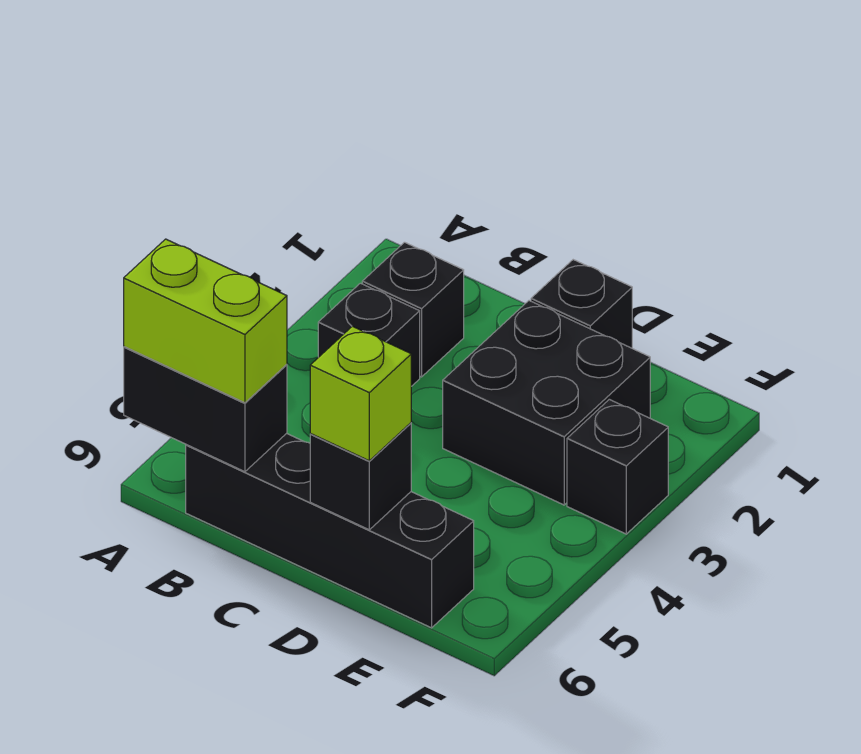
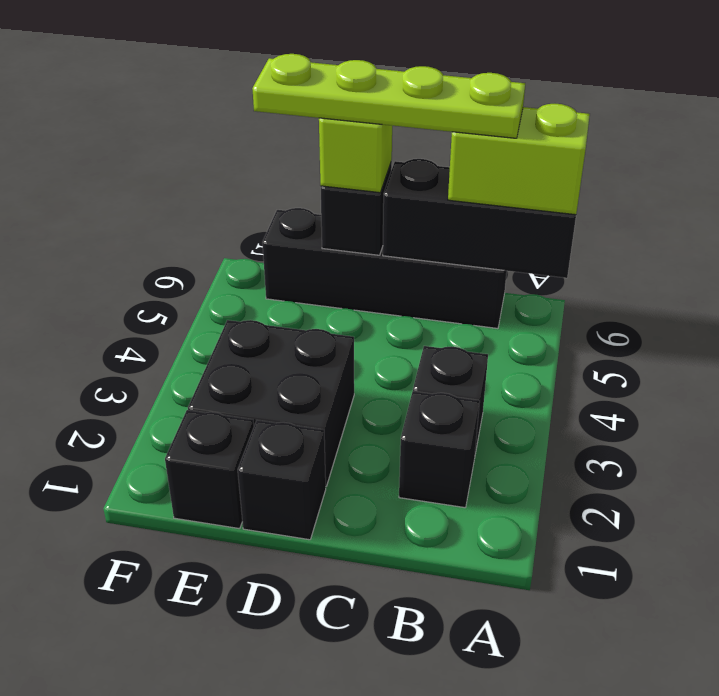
black 1x2 brick [124,347,287,472] -> black 1x3 brick [383,159,576,278]
none -> lime 1x4 plate [252,54,525,138]
black 1x1 brick [567,399,668,534] -> black 1x1 brick moved to [165,410,254,529]

